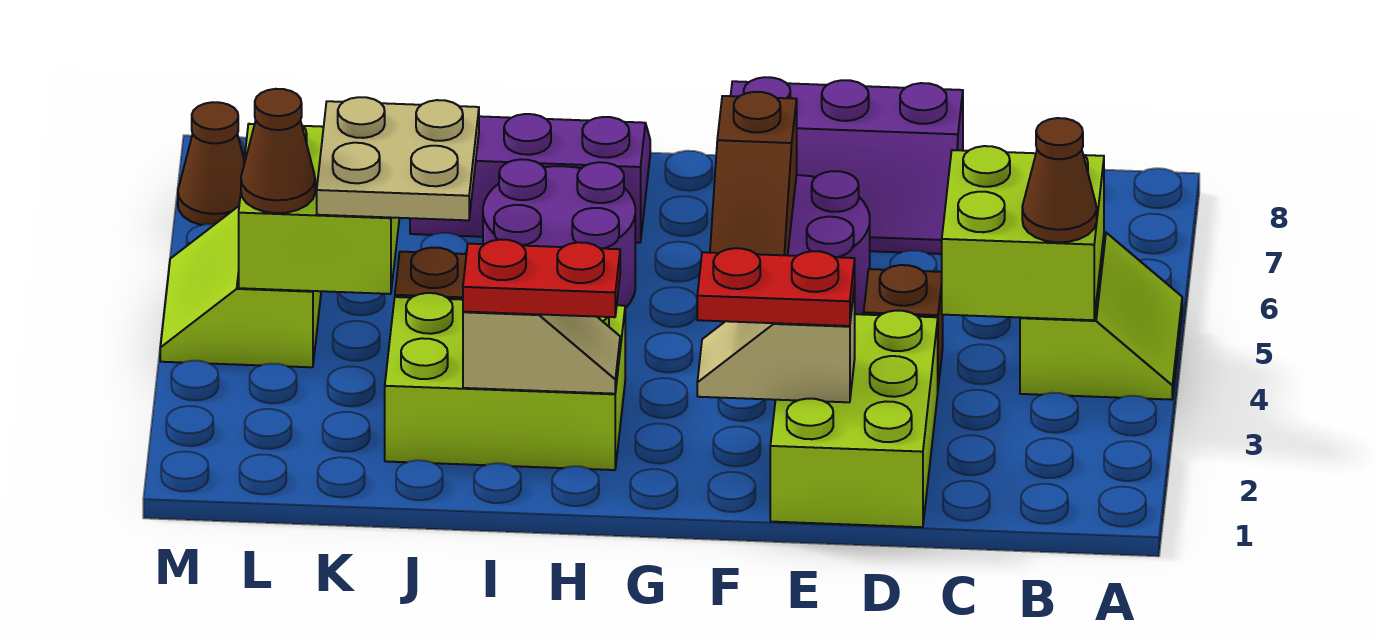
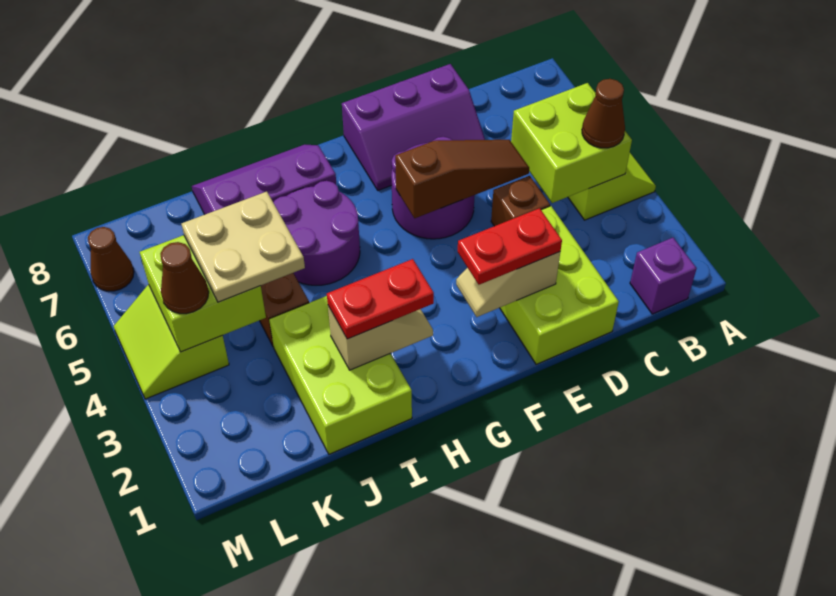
none -> purple 1x1 brick [630,238,697,314]
brown 1x3 slope [710,92,797,255] -> brown 1x3 slope turned to [395,140,529,218]
lime 2x3 brick [385,293,625,470] -> lime 2x3 brick turned to [269,296,412,454]

